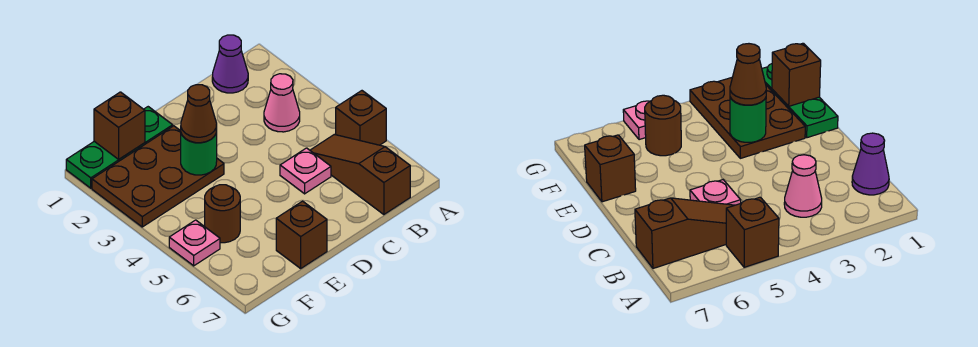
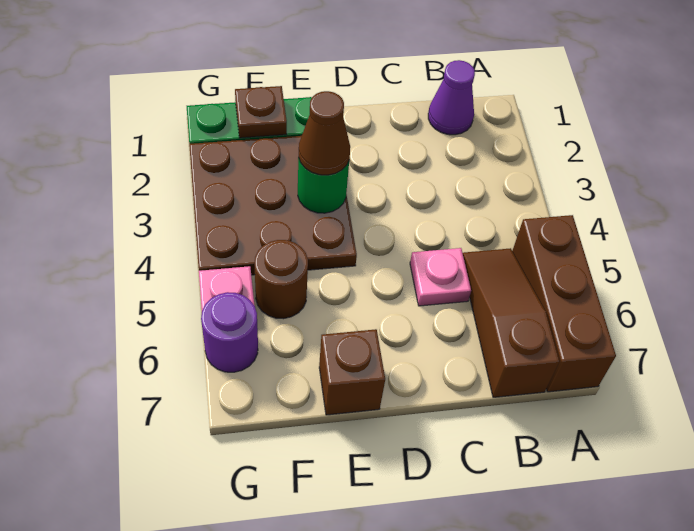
brown 1x1 brick [336,91,386,145] -> brown 1x3 brick [512,215,616,392]
pink 1x1 cone [264,74,300,132] -> none
brown 2x3 plate [92,126,224,227] -> brown 3x3 plate [189,136,357,275]
brown 1x1 brick [94,92,145,159] -> brown 1x1 plate [235,86,287,138]
none -> purple 1x1 round brick [201,292,258,372]

